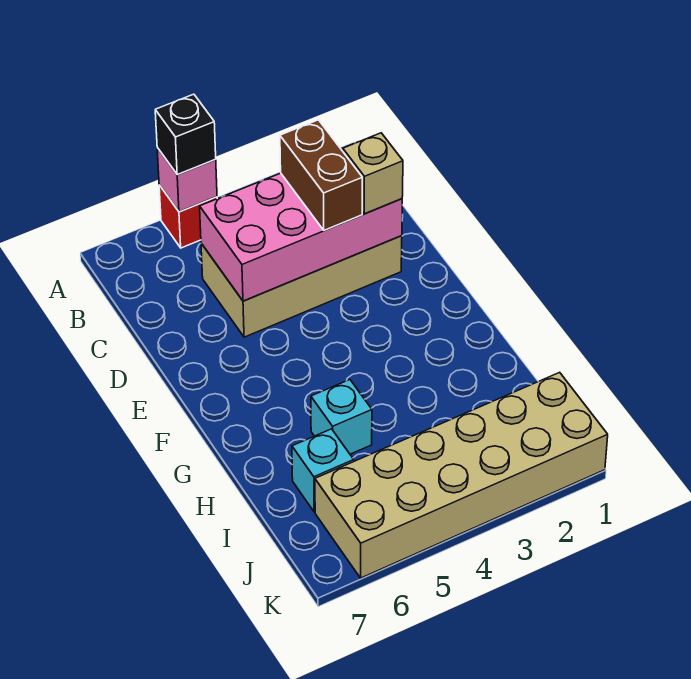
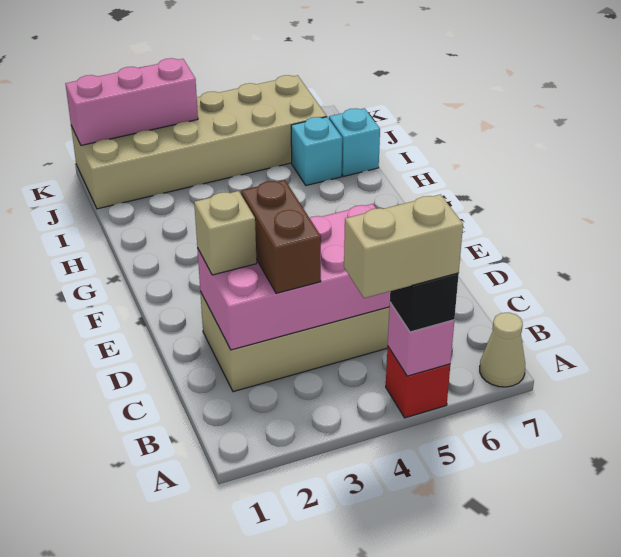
none -> tan 1x2 brick [344,195,463,298]
none -> tan 1x1 cone [480,312,525,387]
cyan 1x1 brick [311,380,372,454] -> cyan 1x1 brick moved to [329,108,380,176]
none -> pink 1x3 brick [66,58,198,145]

